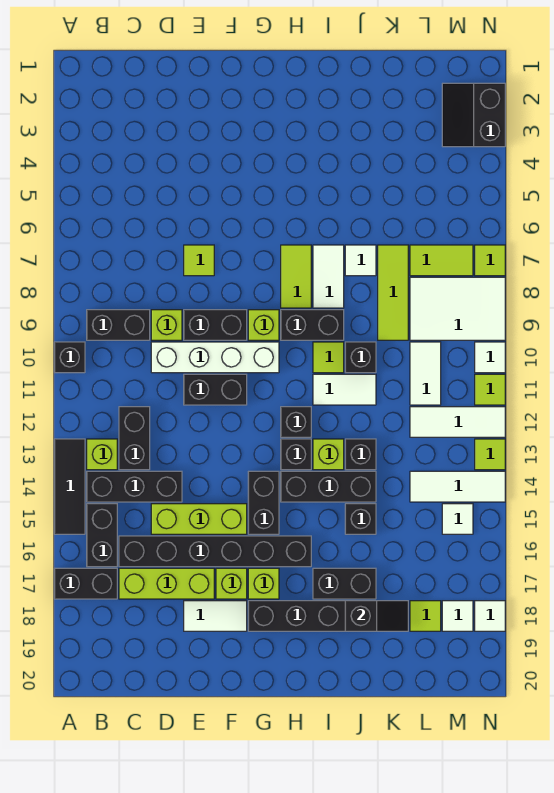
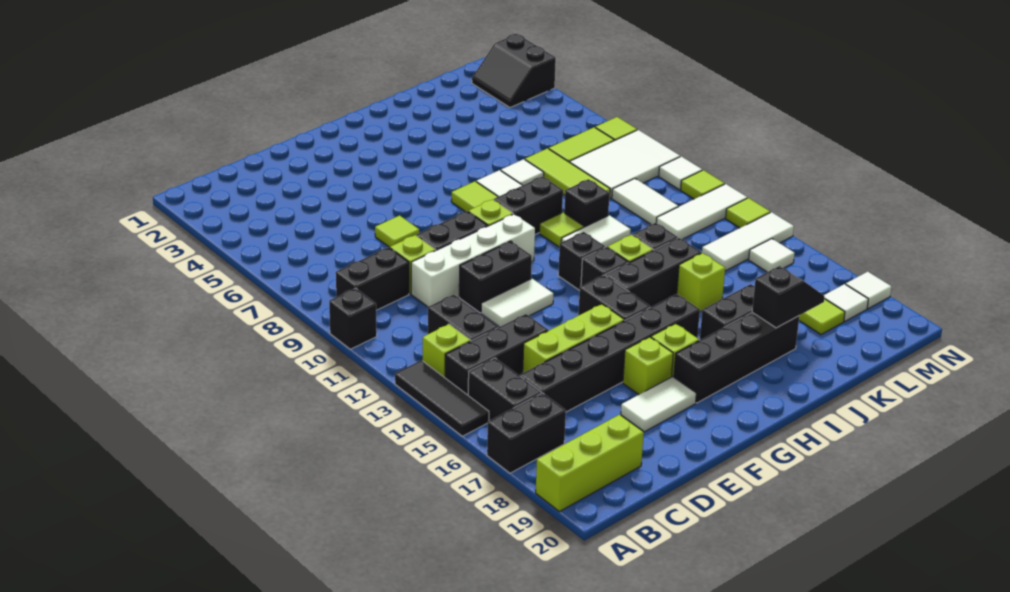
lime 1x3 brick [119,568,214,599] -> lime 1x3 brick moved to [536,415,644,512]
none -> white 1x2 tile [481,279,554,327]
black 1x1 brick [345,504,376,534] -> lime 1x1 brick [677,253,725,312]

